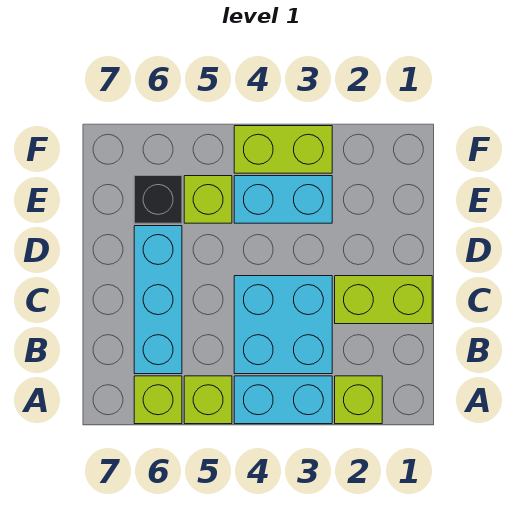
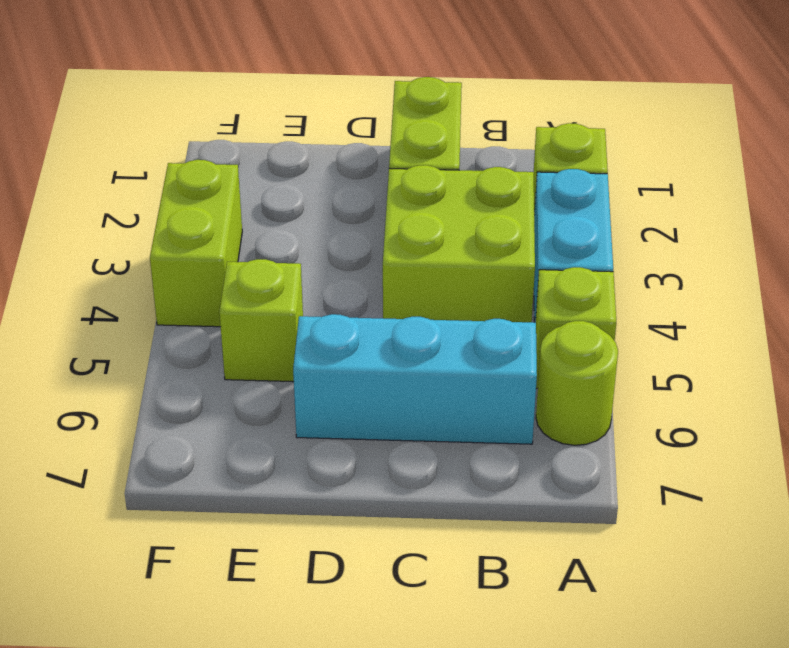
lime 1x1 brick [134,376,182,424] -> lime 1x1 round brick [536,321,618,445]
cyan 2x2 brick [234,276,332,374] -> lime 2x2 brick [383,165,535,322]
cyan 1x2 brick [234,176,332,223] -> none
black 1x1 brick [134,176,182,223] -> none

